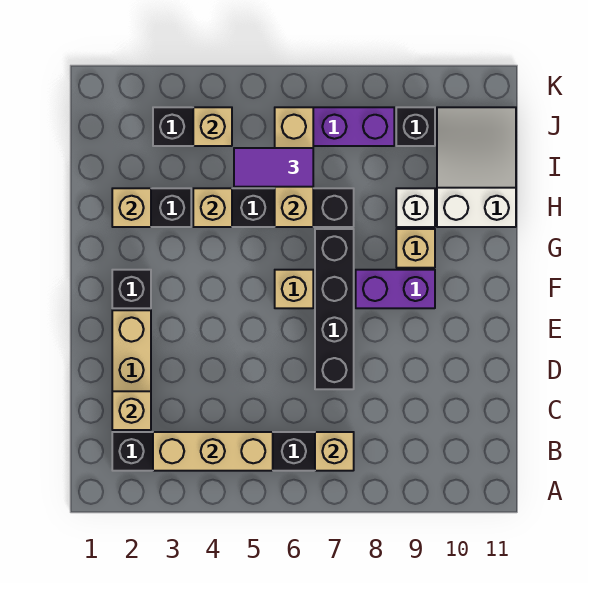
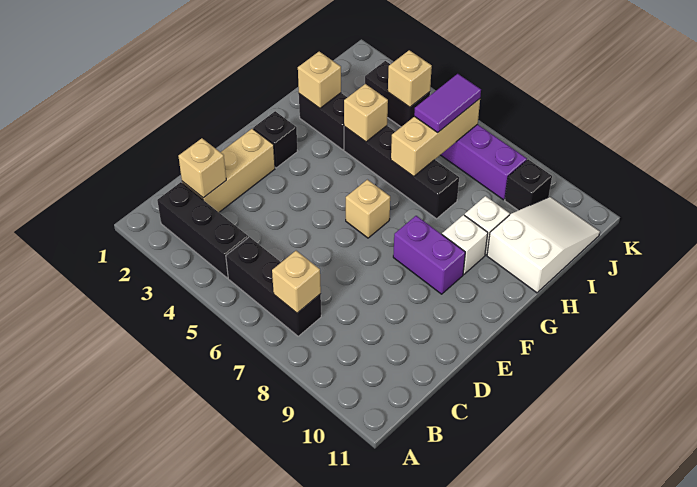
tan 1x3 brick [153,432,273,471] -> none
black 1x4 brick [315,229,354,389] -> none
tan 1x1 brick [396,229,435,268] -> white 1x1 brick [442,215,488,274]
purple 1x2 tile [234,148,313,187] -> purple 1x2 tile turned to [414,74,481,132]

